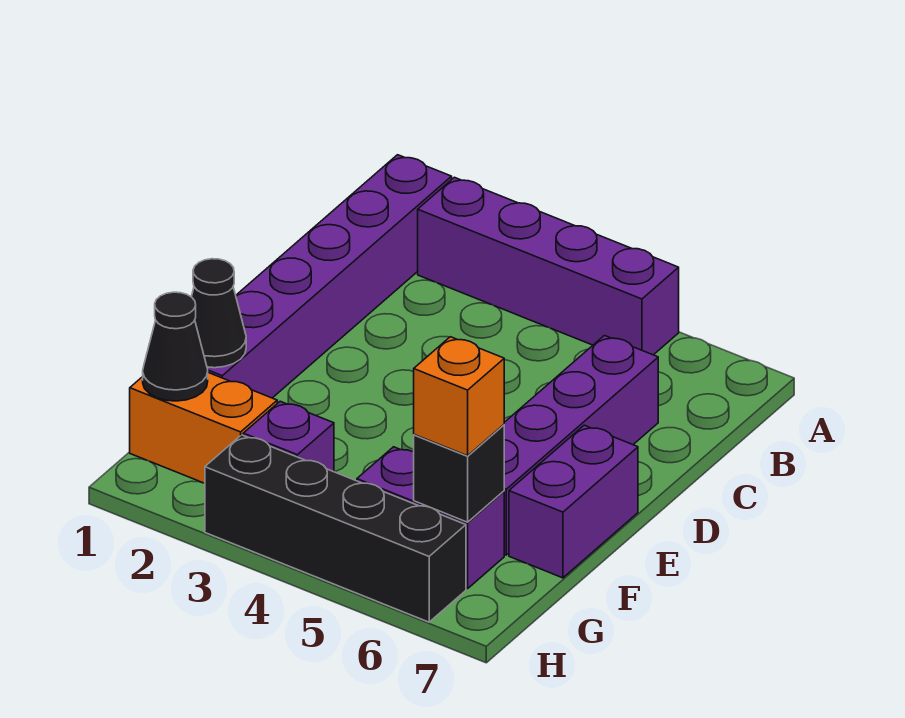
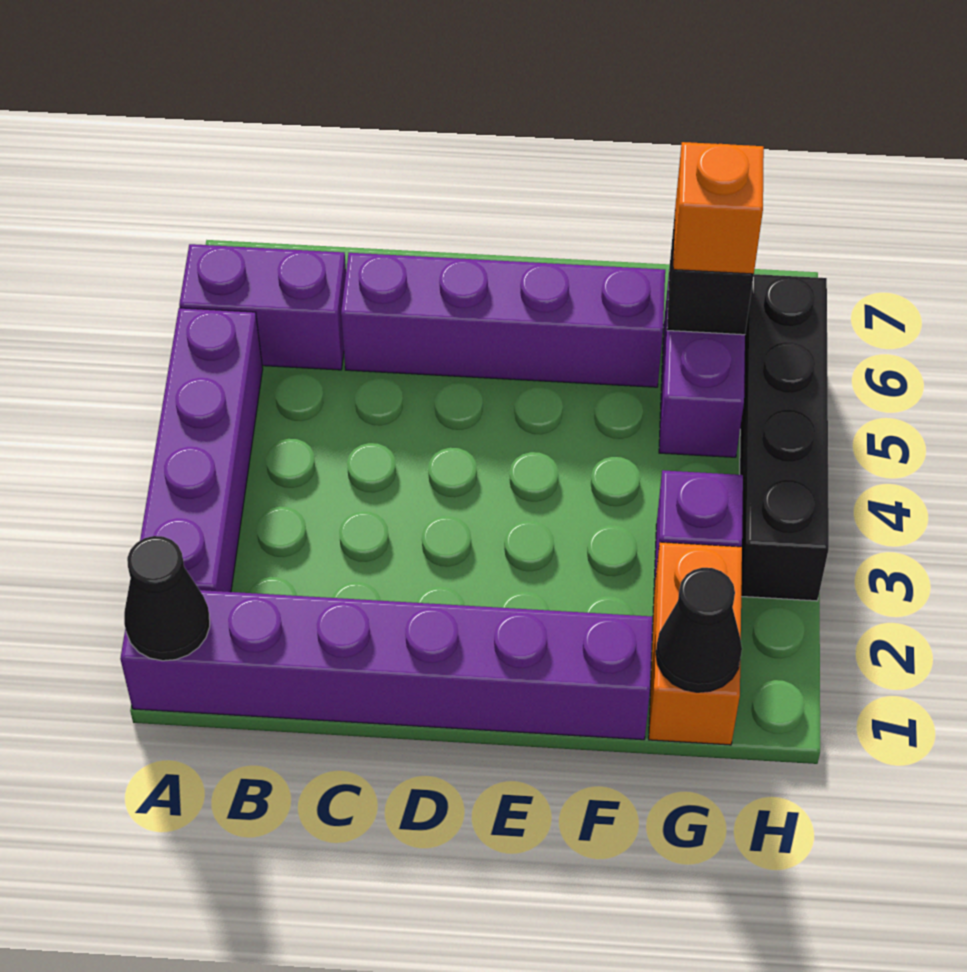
purple 1x2 brick [509,425,638,578] -> purple 1x2 brick moved to [179,244,346,370]
black 1x1 cone [191,259,246,368] -> black 1x1 cone moved to [124,536,210,661]

